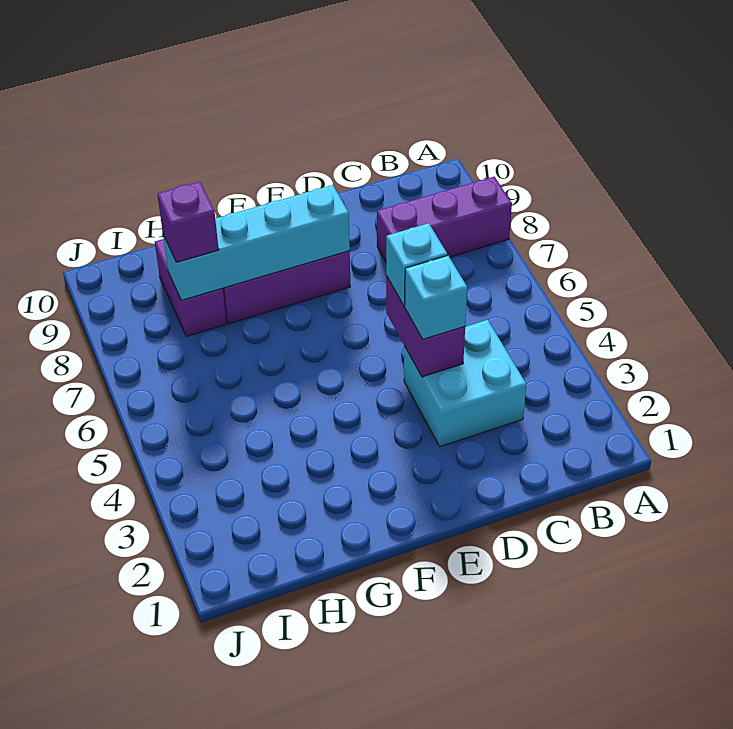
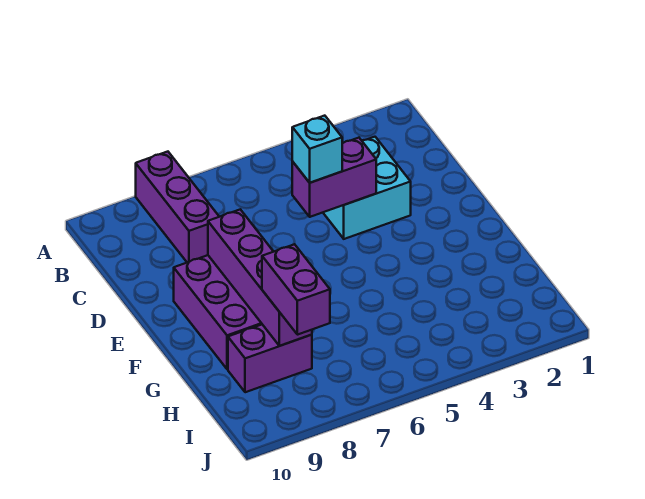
cyan 1x1 brick [405,255,467,339] -> none
cyan 1x4 brick [163,185,350,300] -> purple 1x4 brick [208,209,312,346]
purple 1x1 brick [157,182,219,262] -> purple 1x2 brick [262,244,330,335]

